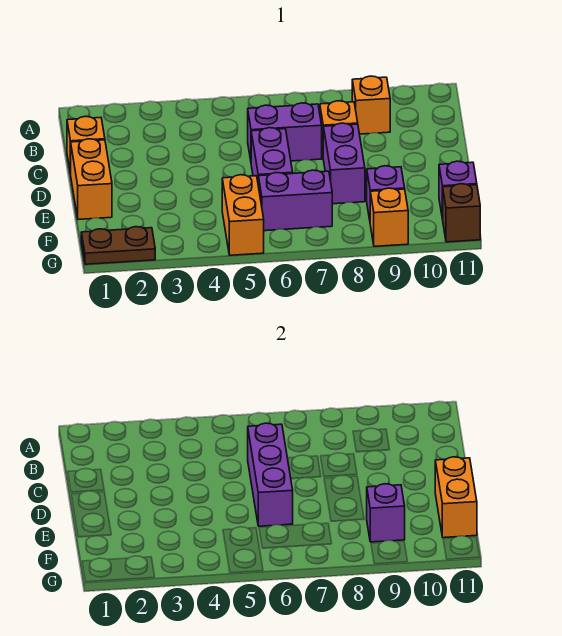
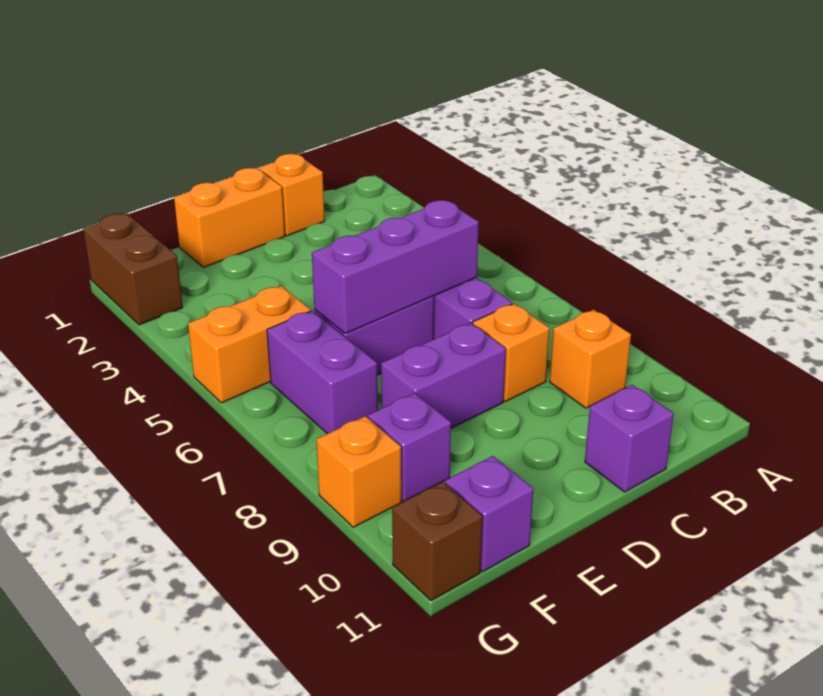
orange 1x2 brick [435,457,477,538] -> none
purple 1x1 brick [367,484,405,542] -> purple 1x1 brick moved to [585,385,674,492]
brown 1x2 plate [81,227,155,264] -> brown 1x2 brick [83,214,183,325]

